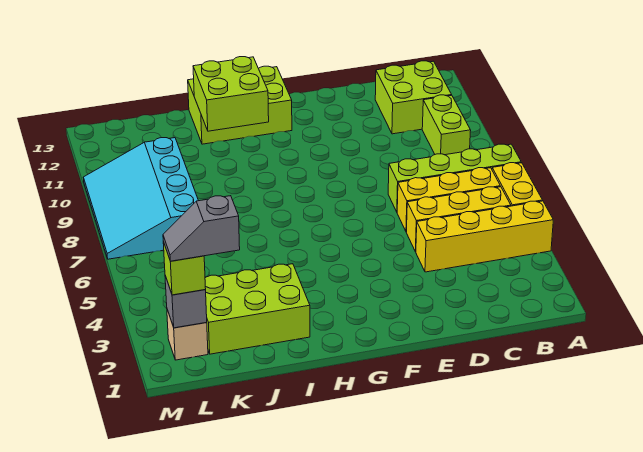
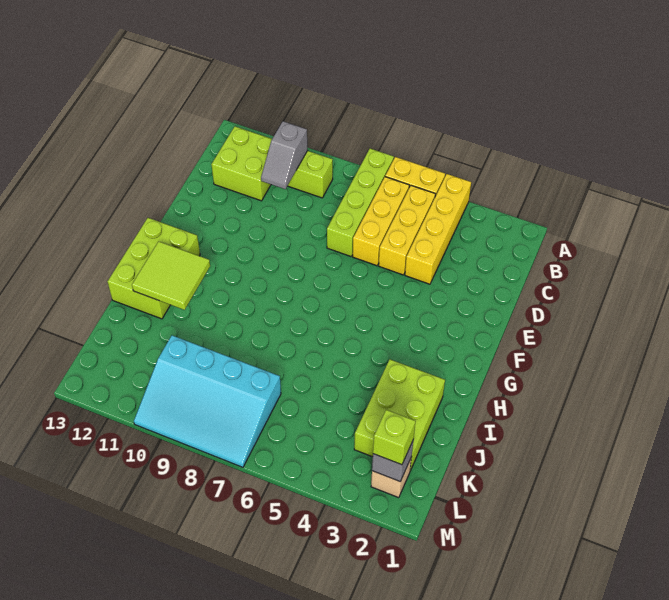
lime 2x2 brick [193,57,269,131] -> lime 2x2 tile [132,242,210,310]
grey 1x2 slope [163,196,240,261] -> grey 1x2 slope moved to [261,121,308,189]

